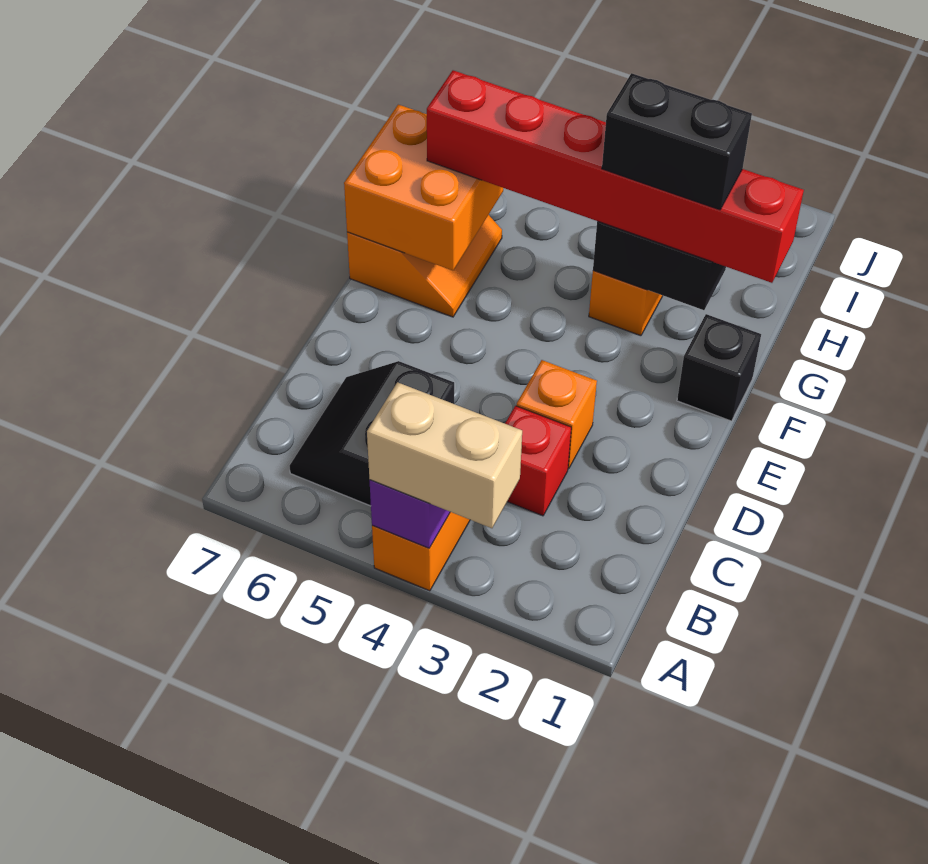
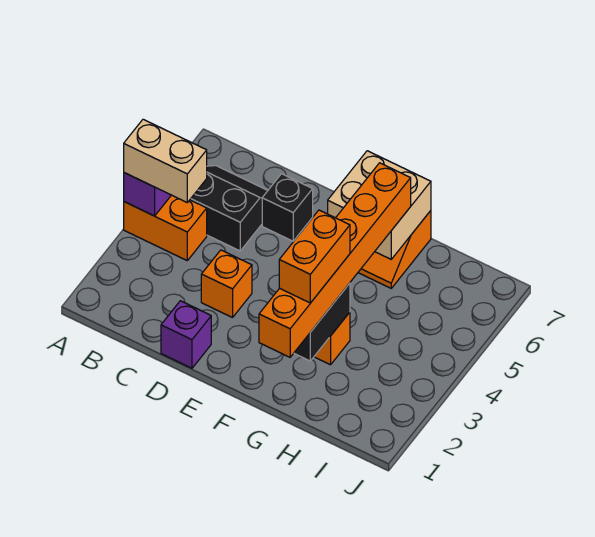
tan 1x2 brick [367,382,522,528] -> tan 1x2 brick turned to [124,119,207,202]
red 1x1 brick [505,406,571,516] -> none
none -> purple 1x1 brick [161,301,211,368]
black 1x1 brick [677,314,761,421] -> black 1x1 brick moved to [262,174,313,241]
orange 2x2 brick [344,105,503,271] -> tan 2x2 brick [328,151,431,259]
red 1x6 brick [427,70,804,283] -> orange 1x6 brick [259,163,411,357]
black 1x2 brick [602,73,752,210] -> orange 1x2 brick [279,210,350,303]

